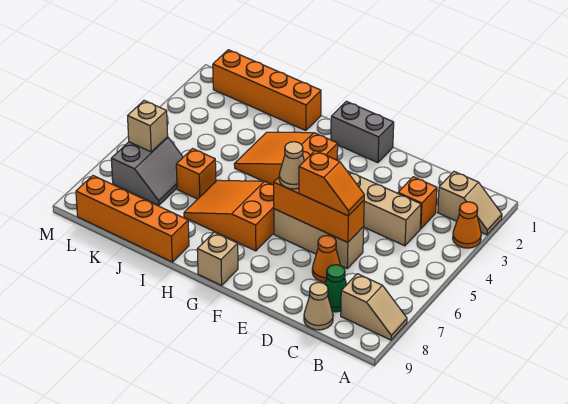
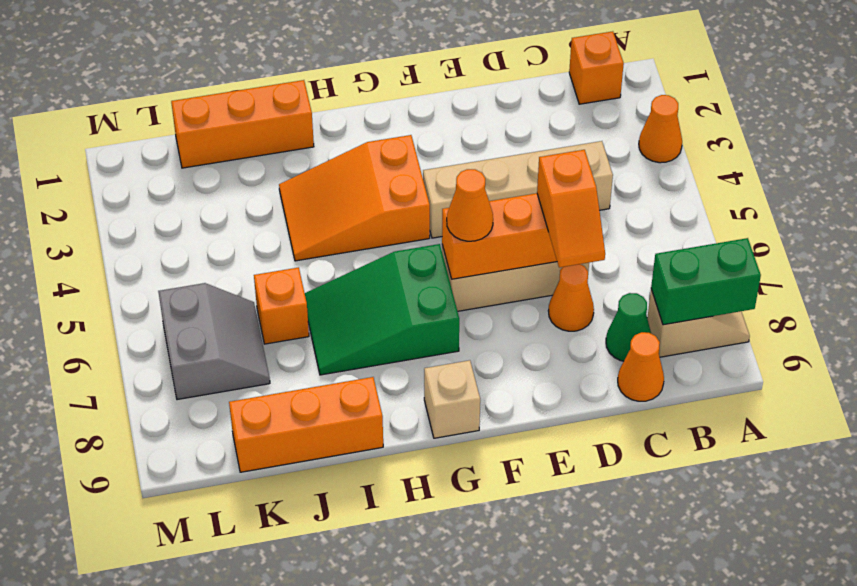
tan 1x2 slope [438,172,502,235] -> none
none -> green 1x2 brick [651,238,761,325]
orange 1x1 brick [398,177,437,229] -> orange 1x1 brick moved to [569,31,624,104]
tan 1x1 cone [304,282,333,330] -> orange 1x1 cone [618,332,664,401]
orange 1x2 slope [299,151,364,216] -> orange 1x2 slope turned to [537,150,605,268]
grey 1x2 brick [331,101,394,163] -> none
tan 1x1 cone [279,142,304,189] -> orange 1x1 cone [447,169,493,241]
orange 2x3 slope [184,180,274,251] -> green 2x3 slope [305,244,459,375]
orange 1x4 brick [213,50,321,131] -> orange 1x3 brick [171,80,314,168]
orange 1x4 brick [76,176,189,262] -> orange 1x3 brick [229,377,383,472]
tan 1x1 brick [128,101,168,152] -> none

